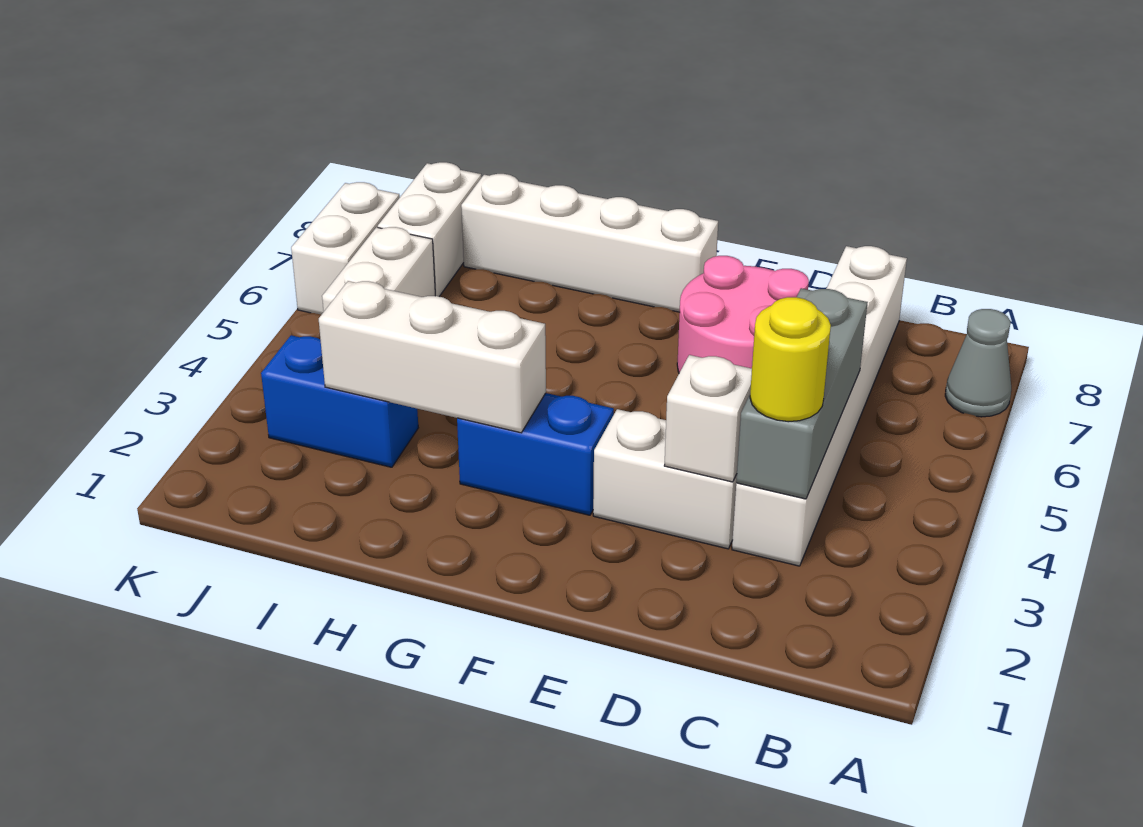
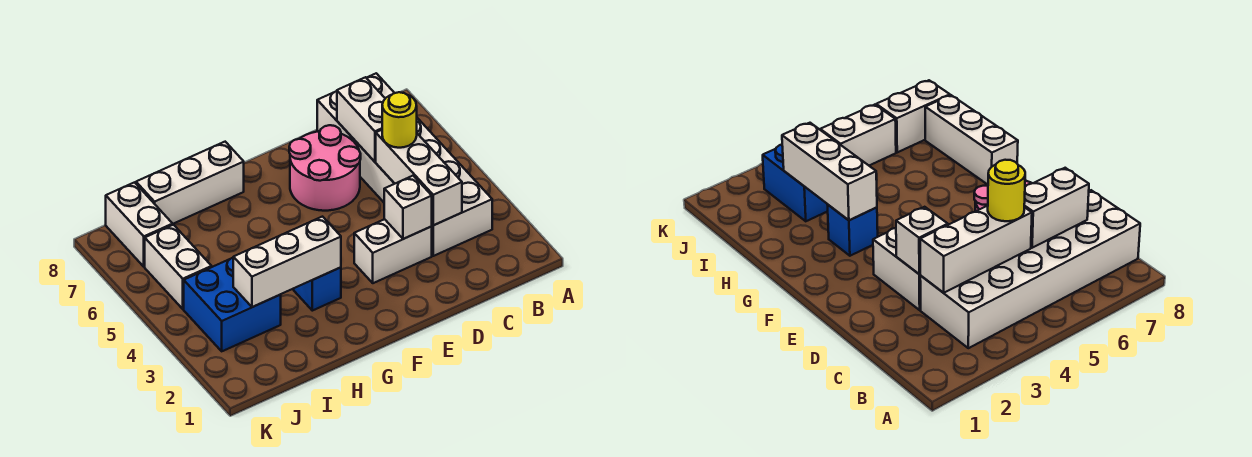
grey 1x1 cone [945,309,1011,417] -> none
white 1x6 brick [732,246,907,566] -> white 2x6 brick [317,73,492,256]
grey 1x3 brick [736,288,868,499] -> white 1x3 brick [376,130,462,225]
yellow 1x1 round brick [750,297,831,422] -> yellow 1x1 round brick moved to [382,92,417,148]
blue 1x2 brick [457,393,614,515] -> blue 1x1 brick [294,267,341,311]
white 1x4 brick [461,174,718,312] -> white 1x3 brick [136,142,244,224]
blue 1x2 brick [261,335,418,467] -> blue 2x2 brick [184,258,281,351]
white 1x2 brick [291,182,400,315] -> white 1x2 brick moved to [337,77,385,162]

